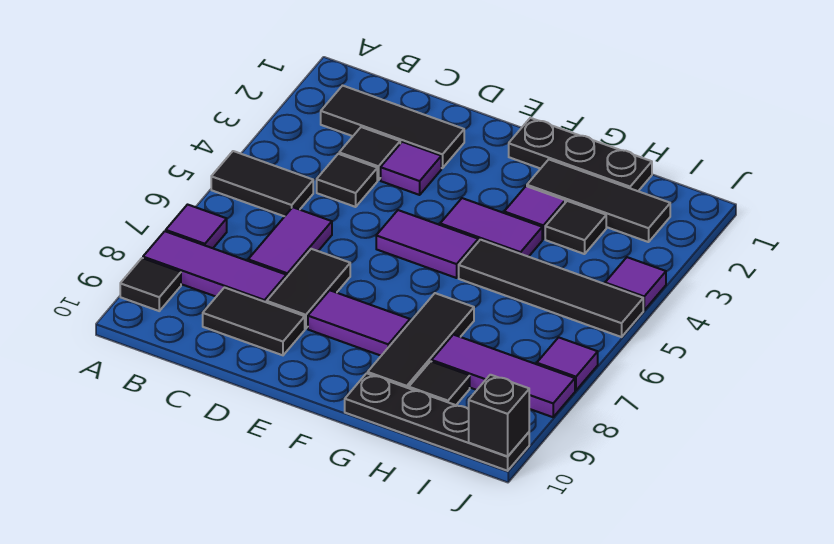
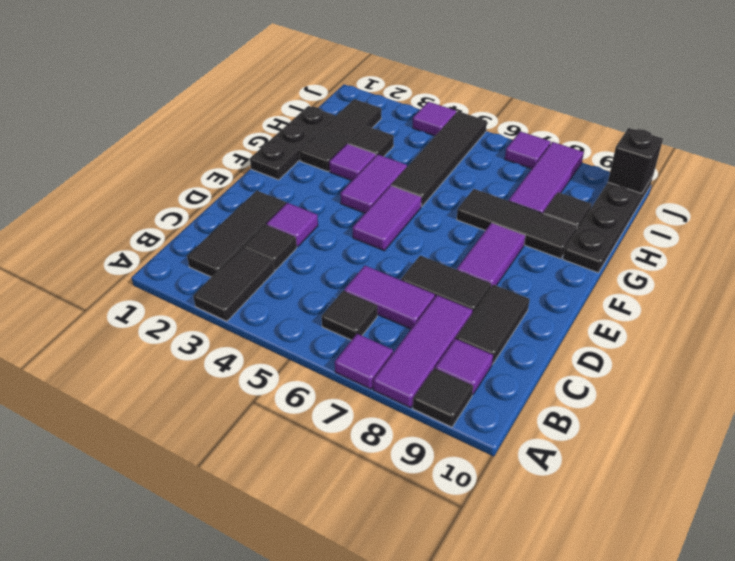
black 1x2 tile [211,151,313,216] -> black 1x2 tile moved to [193,247,274,321]
none -> purple 1x1 tile [435,339,493,395]
black 1x1 tile [317,154,377,207] -> black 1x1 tile moved to [321,291,377,340]

